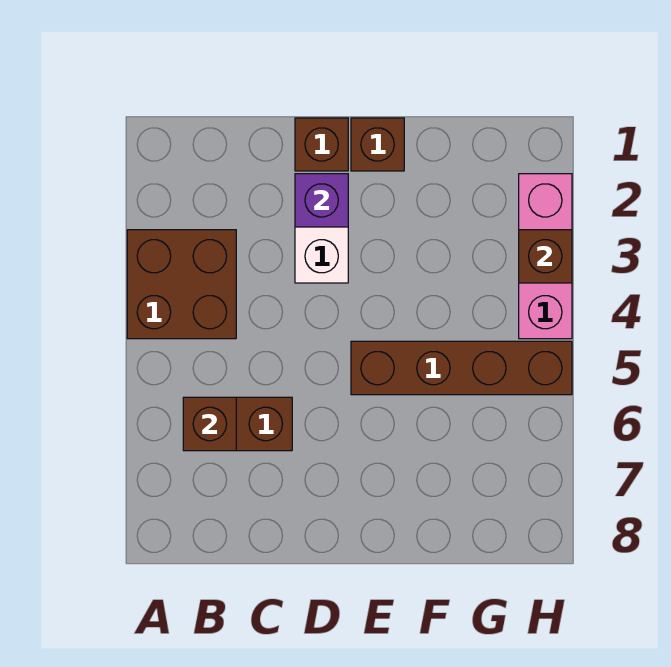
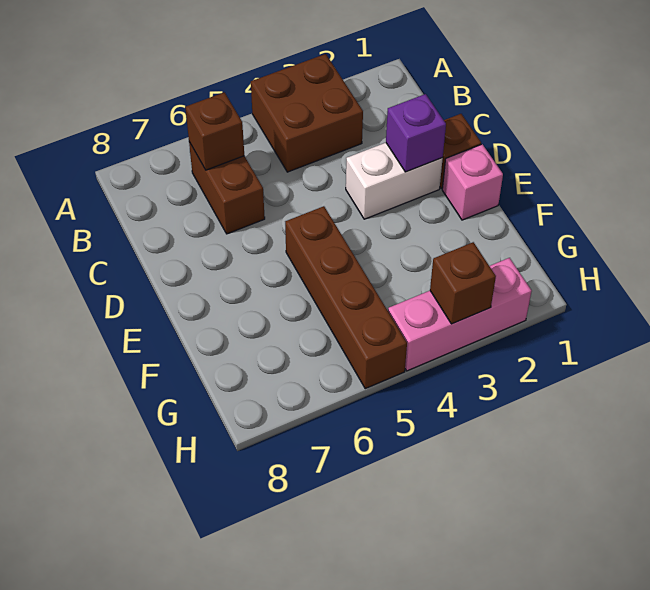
brown 1x1 brick [351,118,404,171] -> pink 1x1 brick [442,144,503,220]

